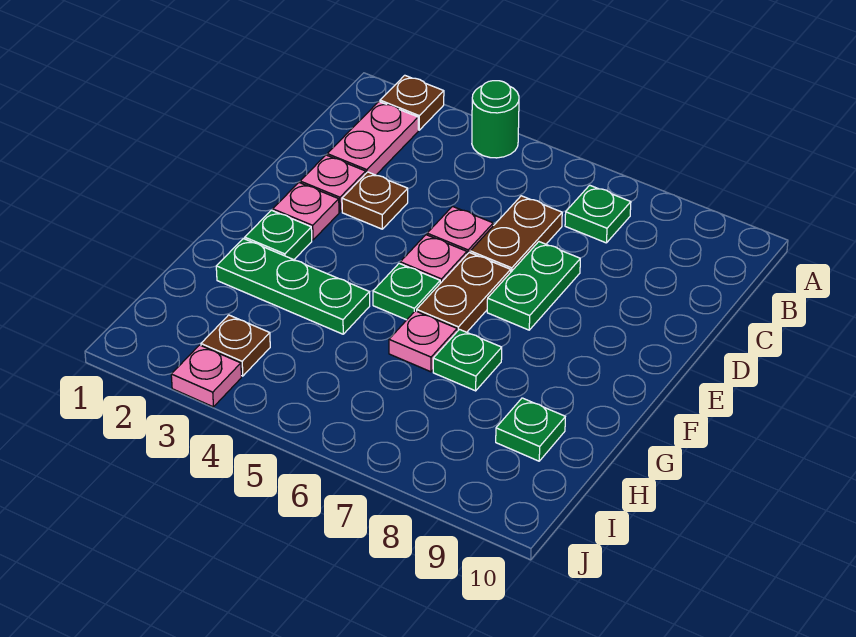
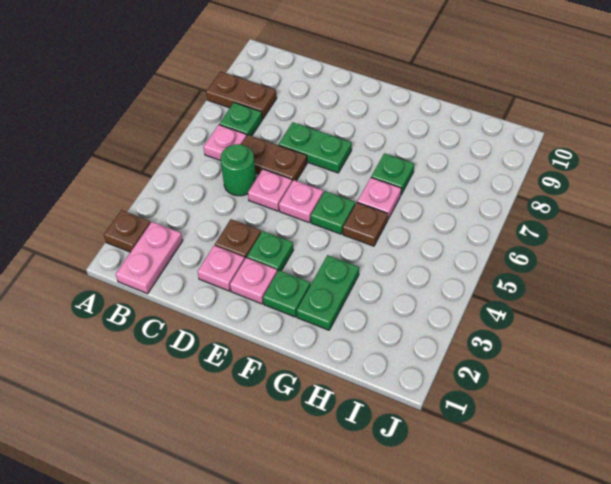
green 1x1 round brick [472,81,519,158] -> green 1x1 round brick moved to [220,144,256,196]
pink 1x2 plate [327,102,418,175] -> pink 1x2 plate turned to [116,222,183,294]
brown 1x2 plate [417,252,511,332] -> brown 1x2 plate moved to [206,72,277,119]
green 1x3 plate [216,239,370,334] -> green 1x2 plate [297,255,359,330]
green 1x1 plate [496,398,565,461] -> green 1x1 plate moved to [247,231,293,272]
brown 1x1 plate [201,315,270,376] -> brown 1x1 plate moved to [343,203,388,246]
pink 1x1 plate [171,345,241,407] -> pink 1x1 plate moved to [204,125,247,161]

